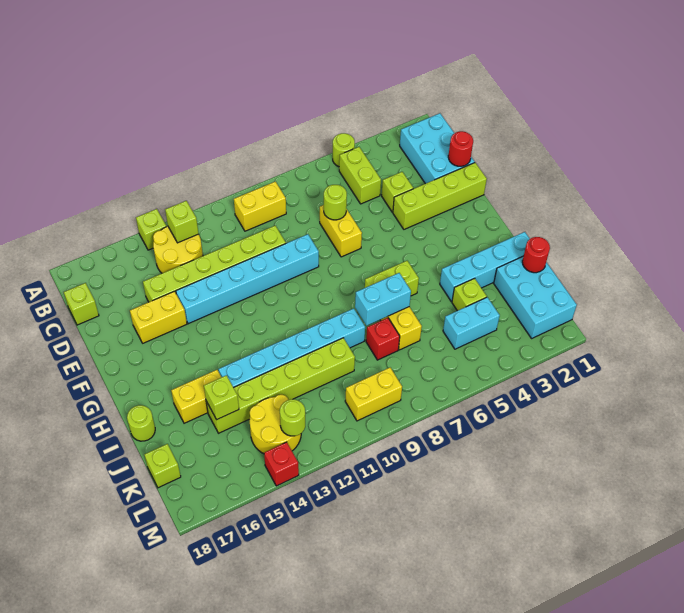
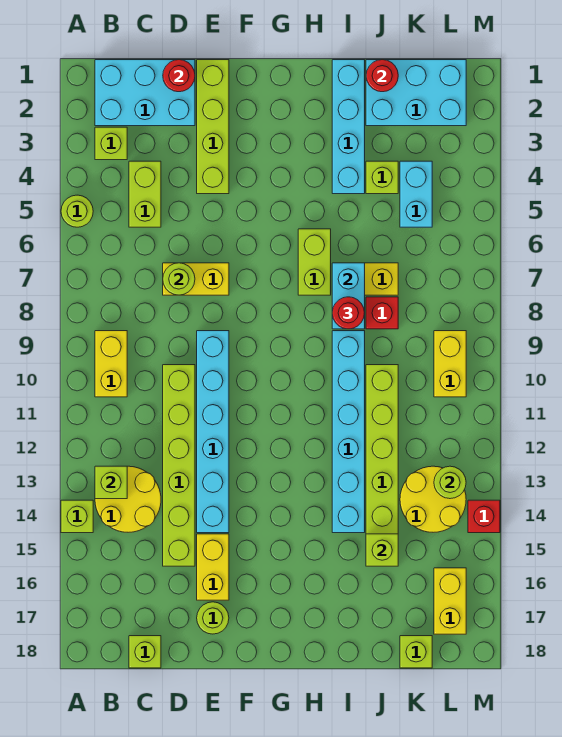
lime 1x2 brick [339,147,381,204] -> lime 1x2 brick turned to [129,161,161,227]
lime 1x1 brick [382,172,413,212] -> lime 1x1 brick moved to [95,127,127,160]
none -> red 1x1 round brick [332,297,365,329]
yellow 1x2 brick [171,370,221,423] -> yellow 1x2 brick moved to [434,568,466,634]
lime 1x1 round brick [127,405,155,441] -> lime 1x1 round brick moved to [197,602,229,634]

